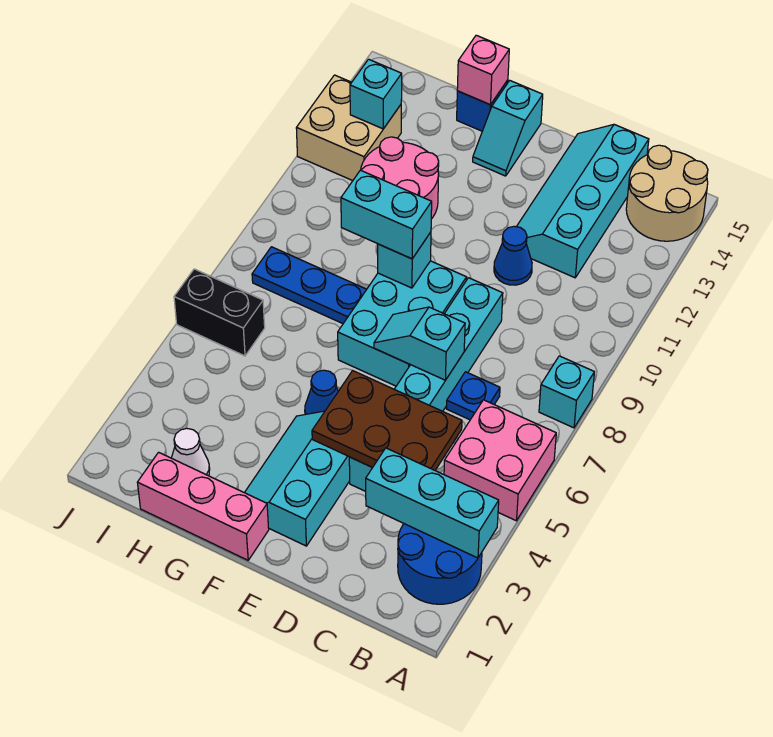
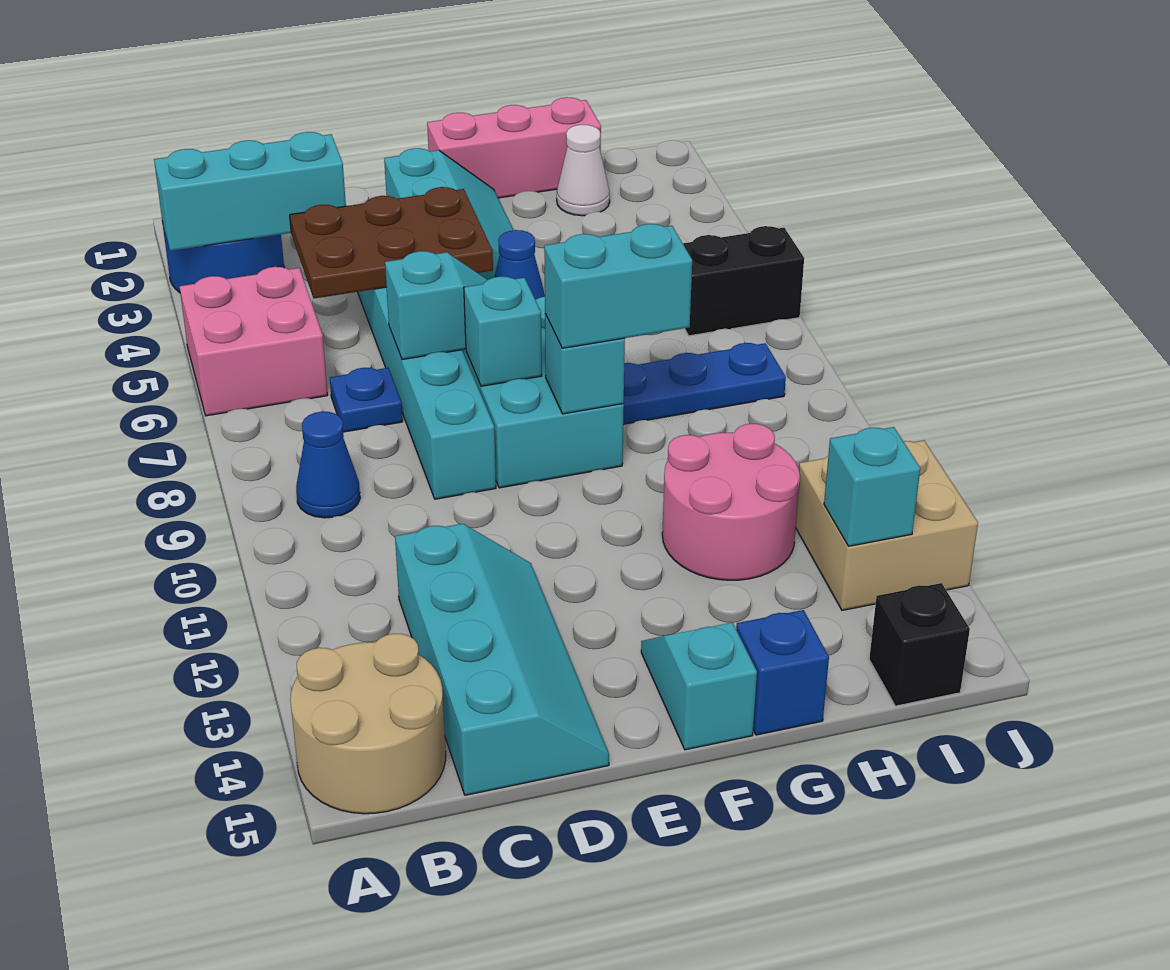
cyan 1x1 brick [539,356,594,428] -> cyan 1x1 brick moved to [464,277,542,386]
blue 1x1 cone [494,226,532,285] -> blue 1x1 cone moved to [296,412,360,518]
pink 1x1 brick [457,35,509,105] -> none
none -> black 1x1 brick [869,583,970,706]

